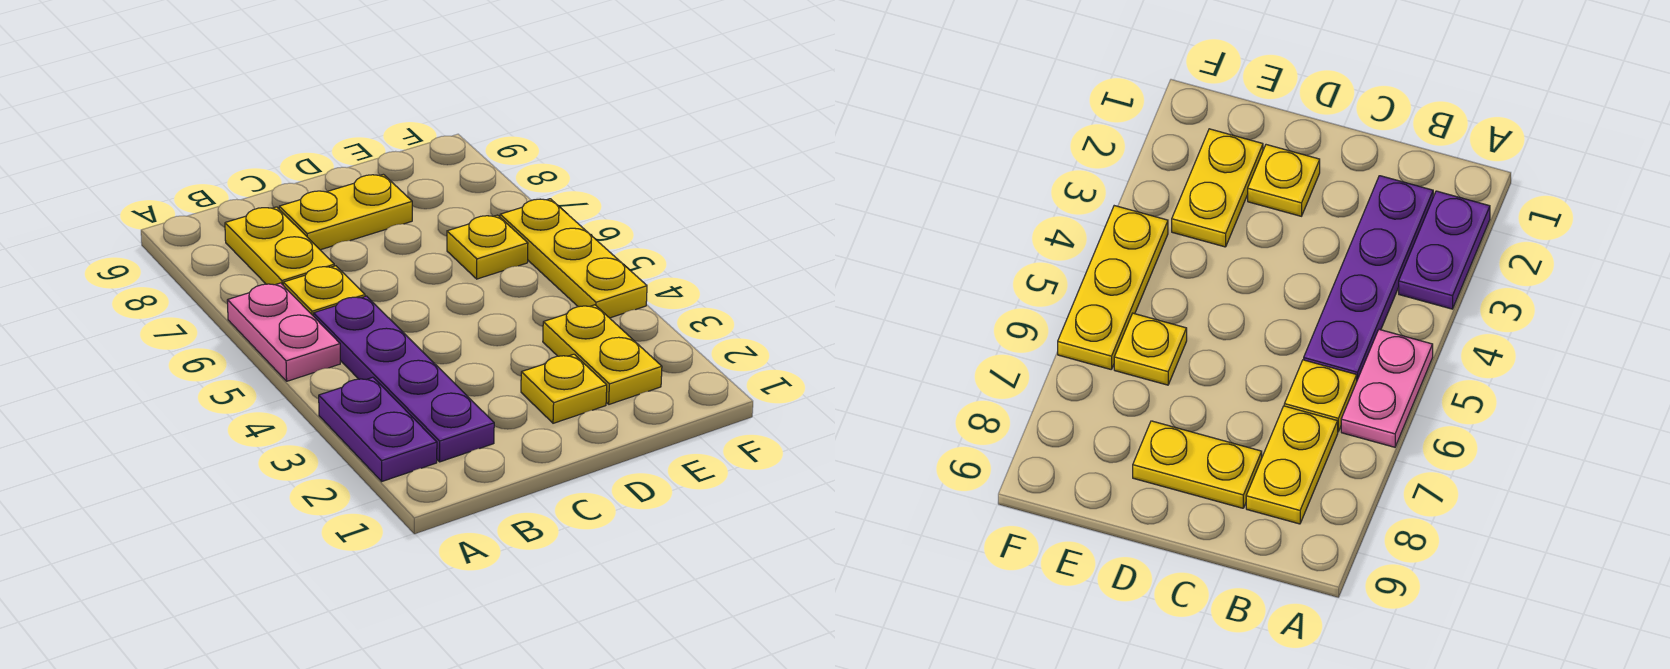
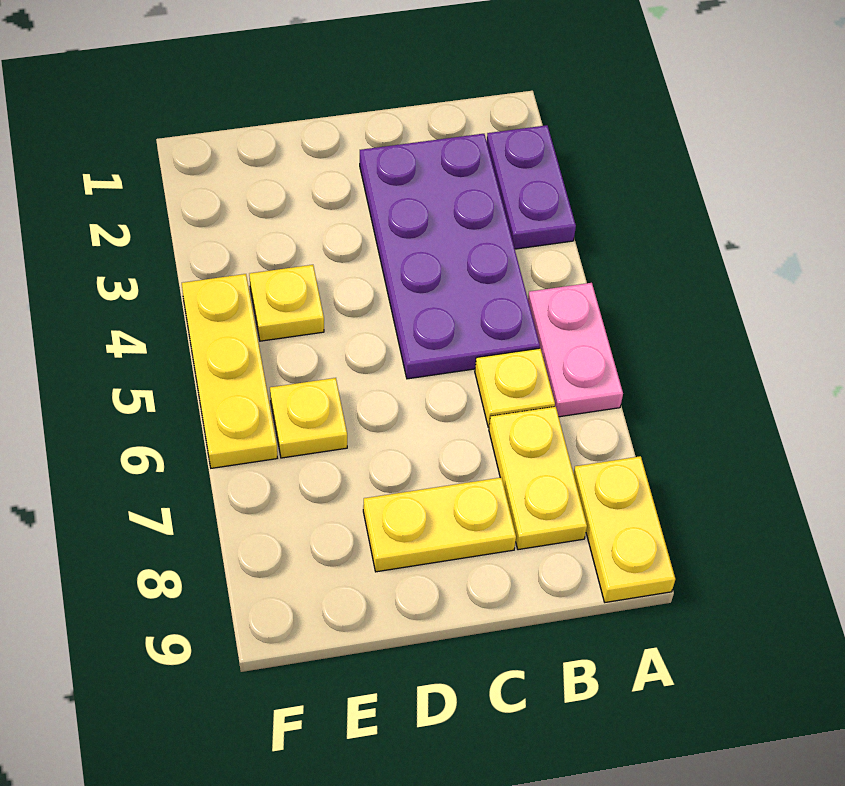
purple 1x4 plate [314,296,494,462] -> purple 2x4 plate [360,134,540,379]
yellow 1x1 plate [521,354,607,423] -> yellow 1x1 plate moved to [249,265,324,341]
yellow 1x2 plate [543,305,662,404] -> yellow 1x2 plate moved to [574,456,675,602]

